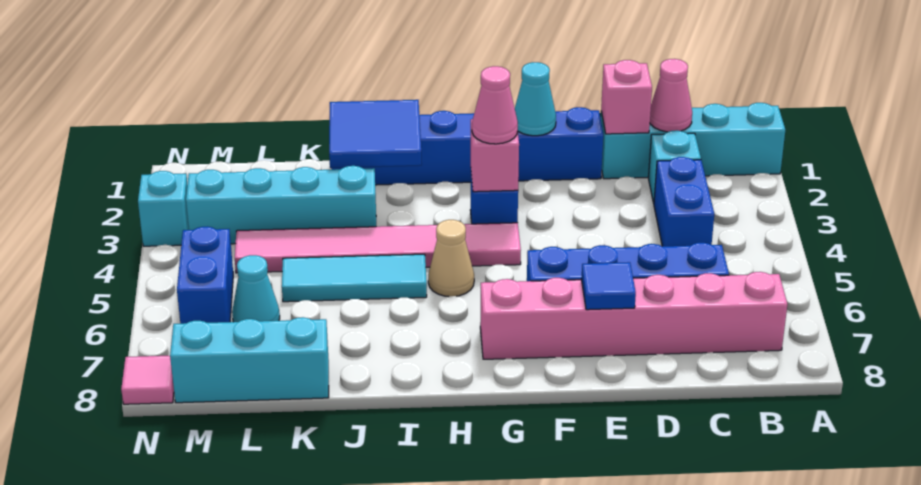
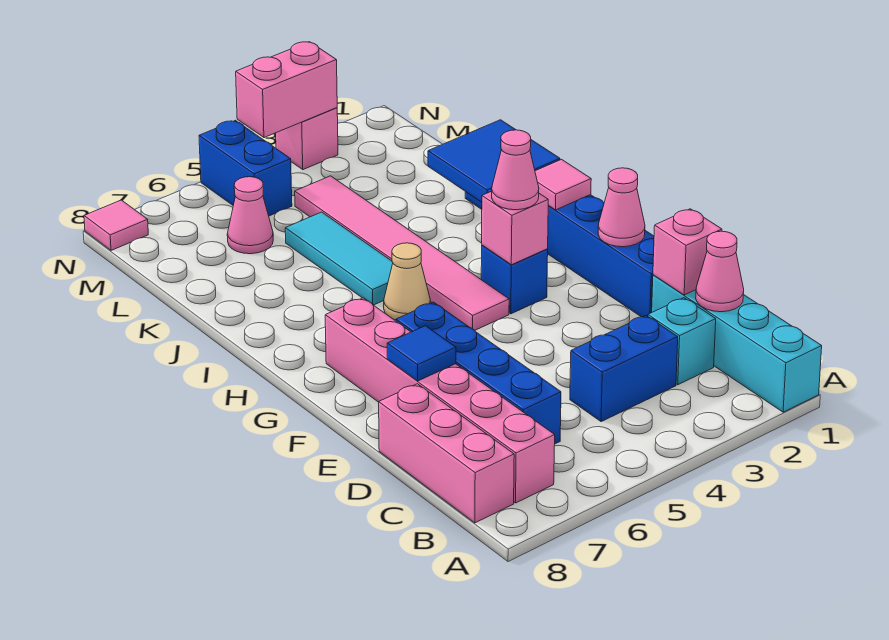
none -> pink 1x3 brick [379,384,514,523]
cyan 1x1 cone [515,62,556,136] -> pink 1x1 cone [598,168,645,247]
none -> pink 1x1 tile [535,159,591,210]
cyan 1x4 brick [186,166,376,244] -> none
cyan 1x3 brick [170,317,329,403] -> none
cyan 1x1 cone [232,255,280,322] -> pink 1x1 cone [227,177,273,254]
blue 1x2 brick [177,227,233,324] -> blue 1x2 brick turned to [199,120,292,216]
cyan 1x1 brick [138,171,189,246] -> pink 1x1 brick [276,108,338,170]
none -> pink 1x2 brick [236,42,337,138]

